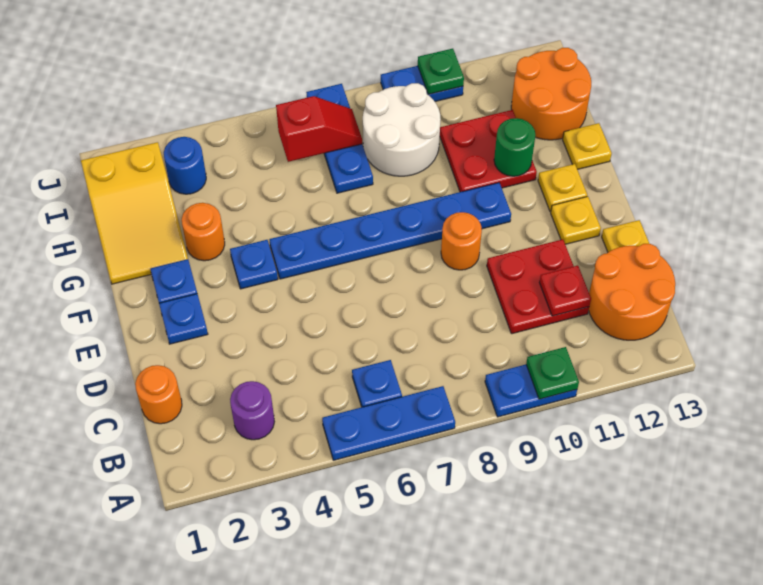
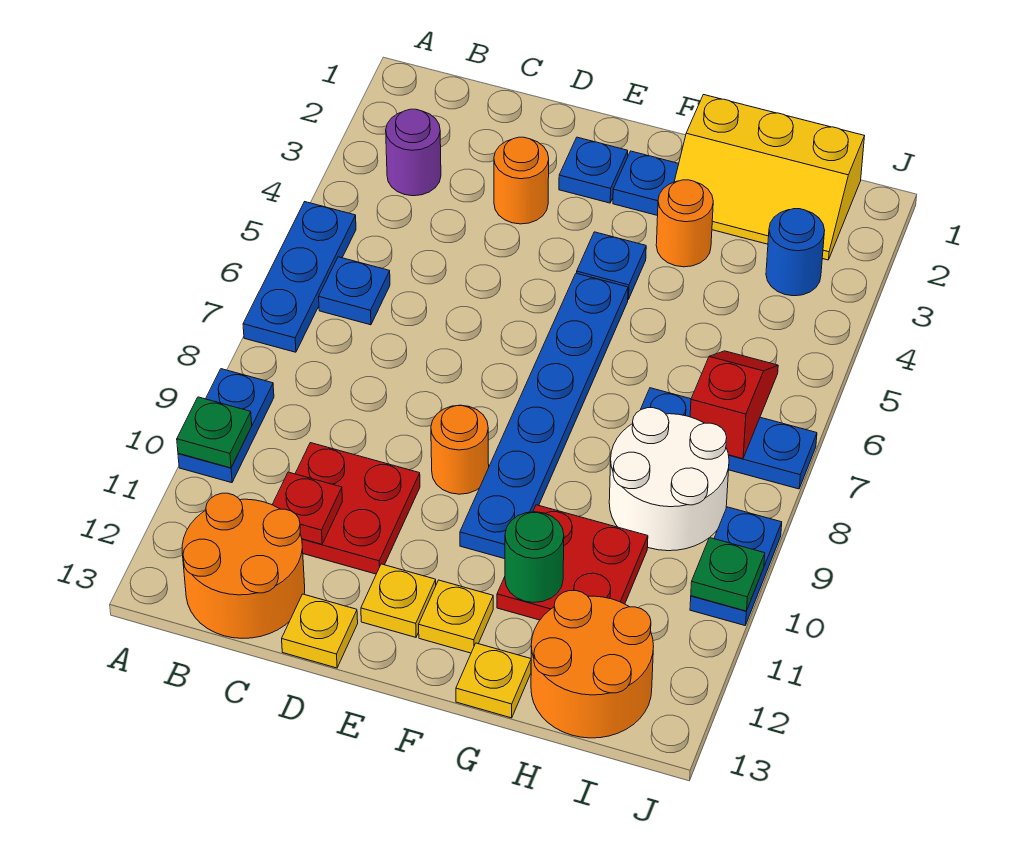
orange 1x1 round brick [135,365,182,424] -> orange 1x1 round brick moved to [494,137,549,224]
yellow 2x3 slope [81,142,188,284] -> yellow 2x3 slope turned to [674,95,864,260]
red 1x2 slope [276,96,362,162] -> red 1x2 slope turned to [690,351,778,459]

